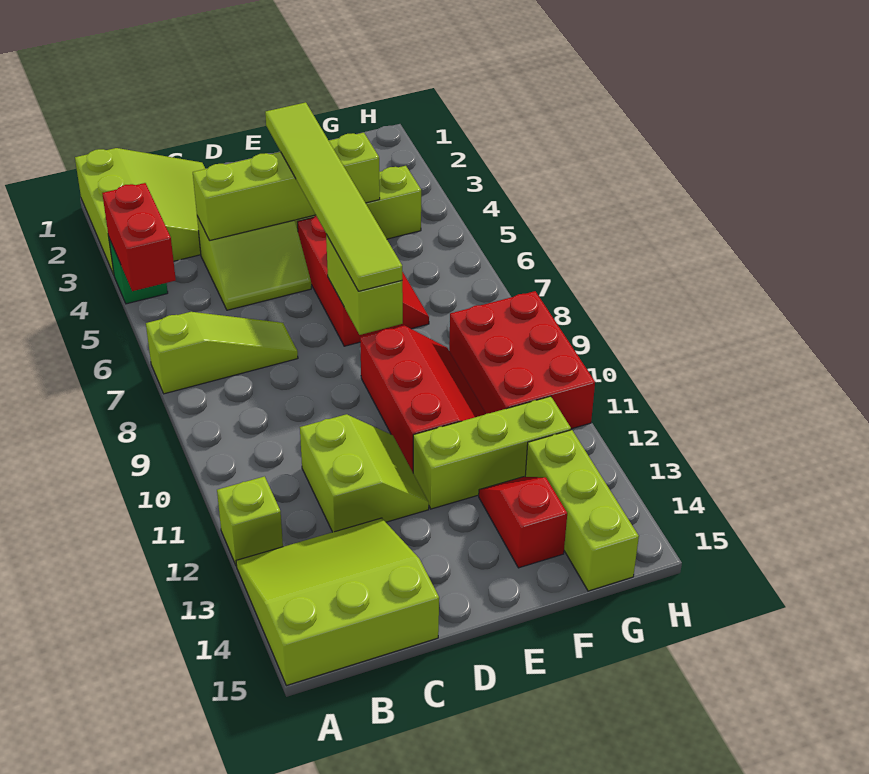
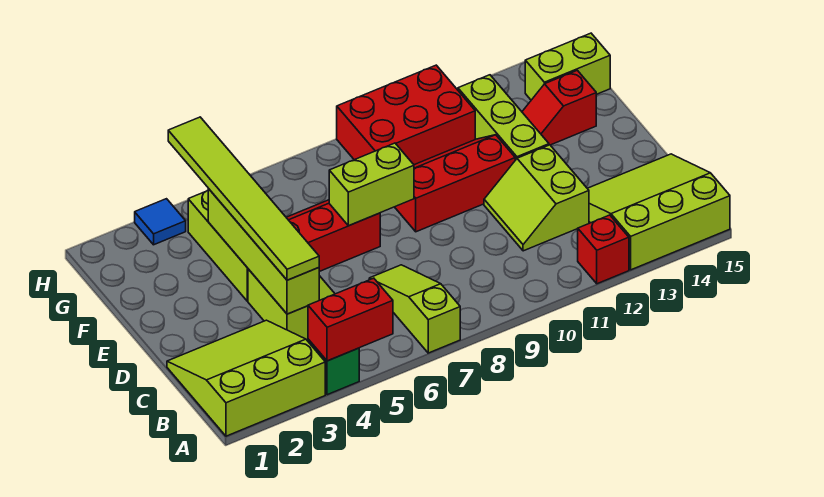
lime 1x1 brick [217,476,283,566] -> red 1x1 brick [578,215,629,284]
lime 3x3 slope [236,518,439,686] -> lime 3x3 slope turned to [587,154,730,270]
lime 2x2 slope [300,414,429,532] -> lime 2x2 slope turned to [484,145,589,251]
lime 1x6 tile [265,102,402,291] -> lime 1x6 tile turned to [168,117,319,280]
lime 1x3 brick [525,430,639,591] -> lime 1x2 brick [525,33,610,100]
none -> blue 1x1 tile [135,199,186,245]

